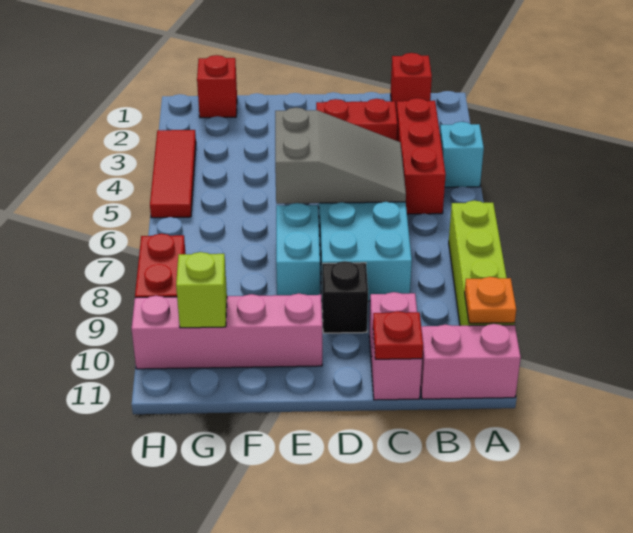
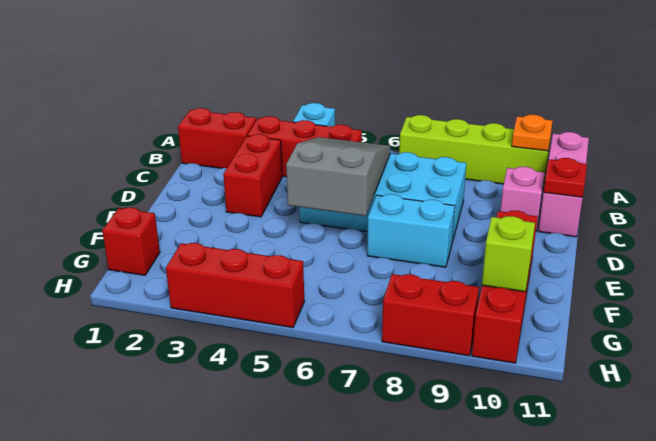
red 1x1 brick [391,53,432,111] -> red 1x2 brick [178,108,256,168]
black 1x1 brick [322,261,368,333] -> none
pink 1x4 brick [132,294,322,369] -> red 1x4 brick [472,211,537,363]
red 1x3 tile [150,130,196,218] -> red 1x3 brick [166,243,304,328]

